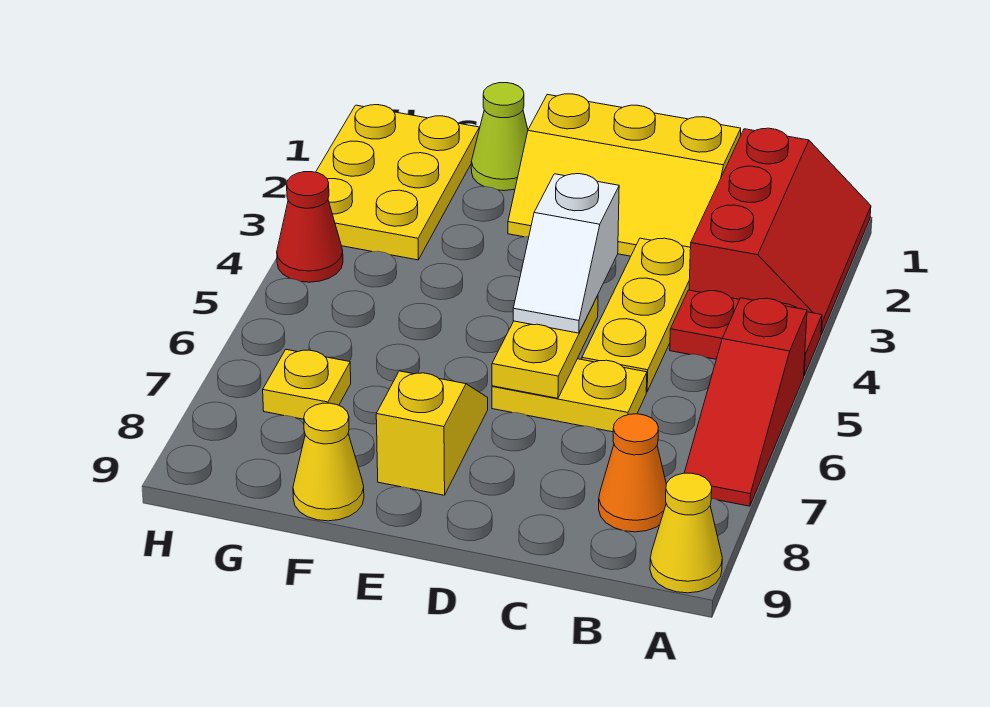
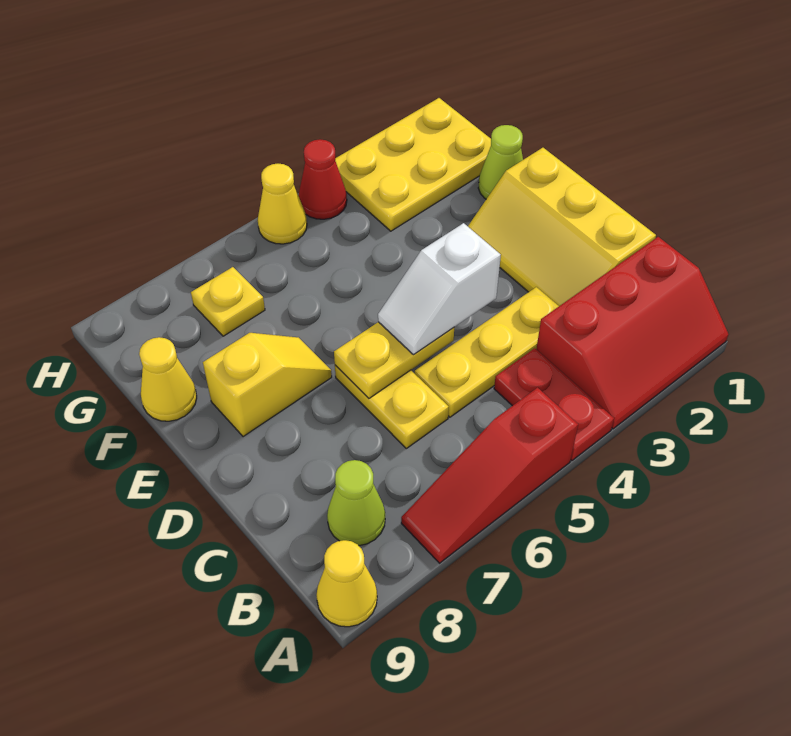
orange 1x1 cone [599,414,666,532] -> lime 1x1 cone [327,460,385,546]
none -> yellow 1x1 cone [258,164,307,244]

